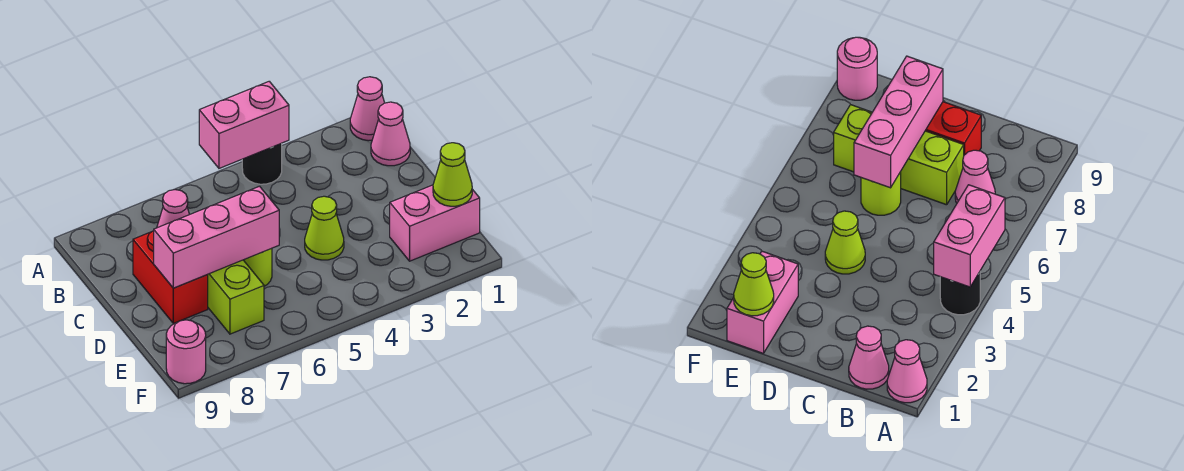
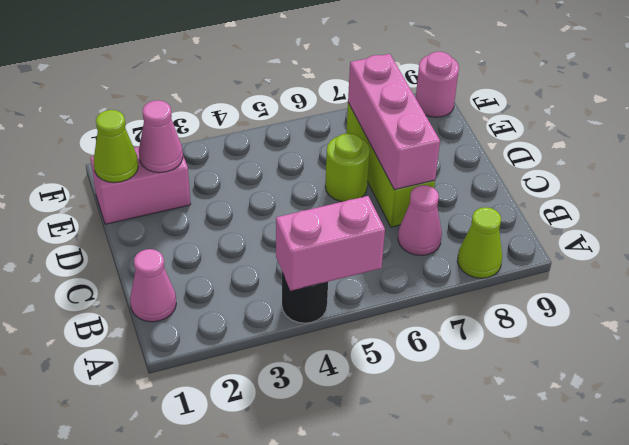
pink 1x1 cone [350,77,385,141] -> pink 1x1 cone moved to [139,100,183,173]
red 1x2 brick [133,231,208,323] -> none
lime 1x1 cone [305,196,344,260] -> lime 1x1 cone moved to [457,207,502,278]
pink 1x3 brick [154,186,279,288] -> pink 1x3 brick turned to [348,54,440,190]

